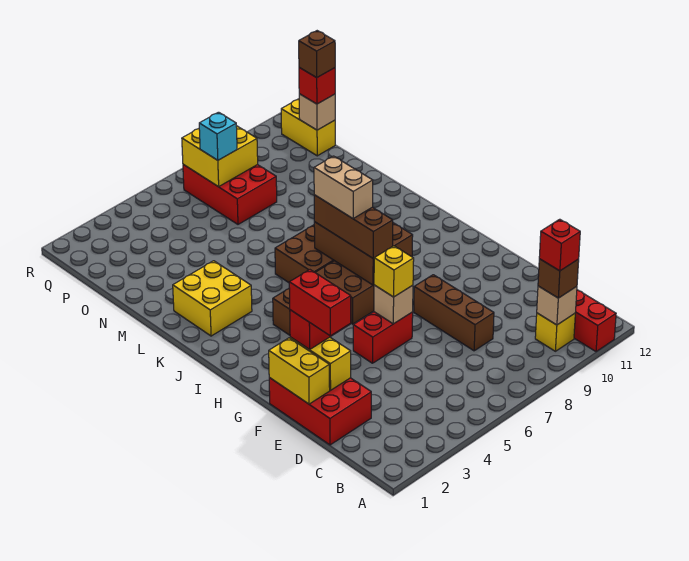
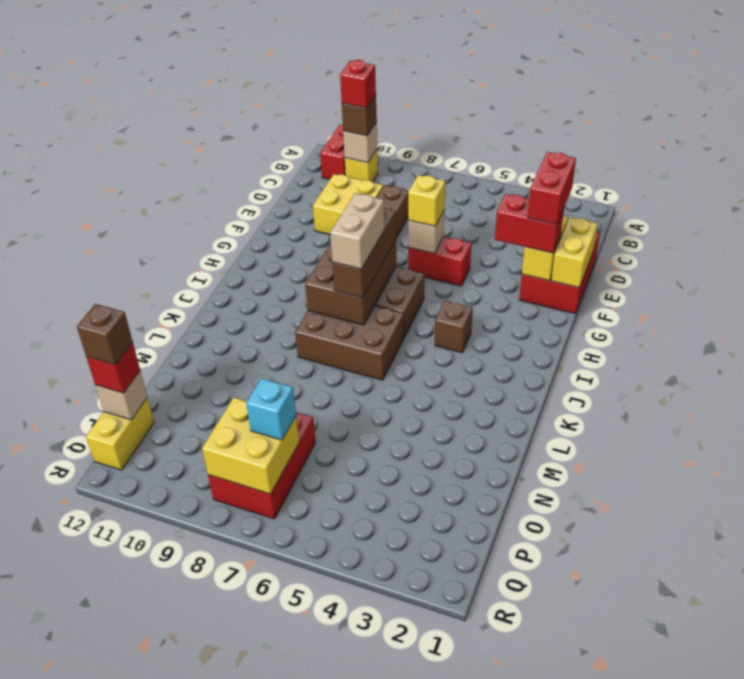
yellow 2x2 brick [173,261,252,336] -> yellow 2x2 brick moved to [313,174,383,234]

